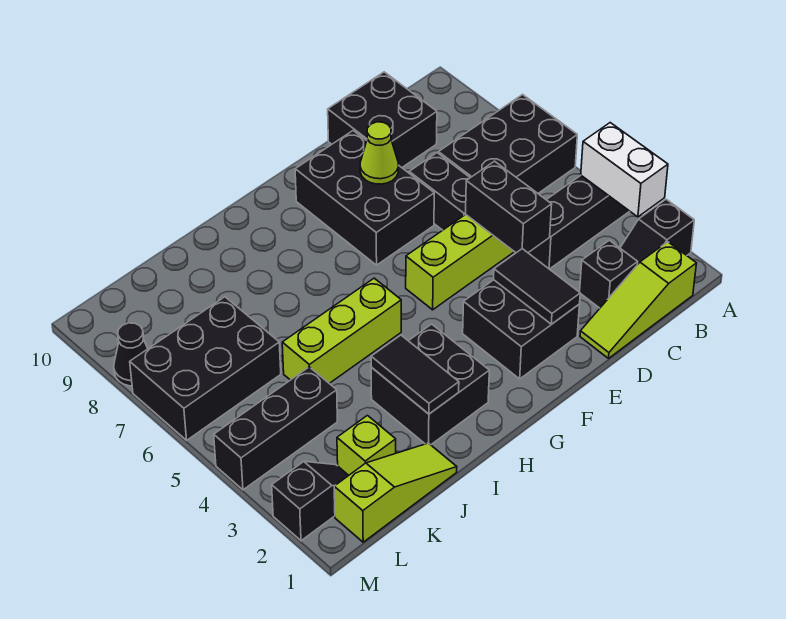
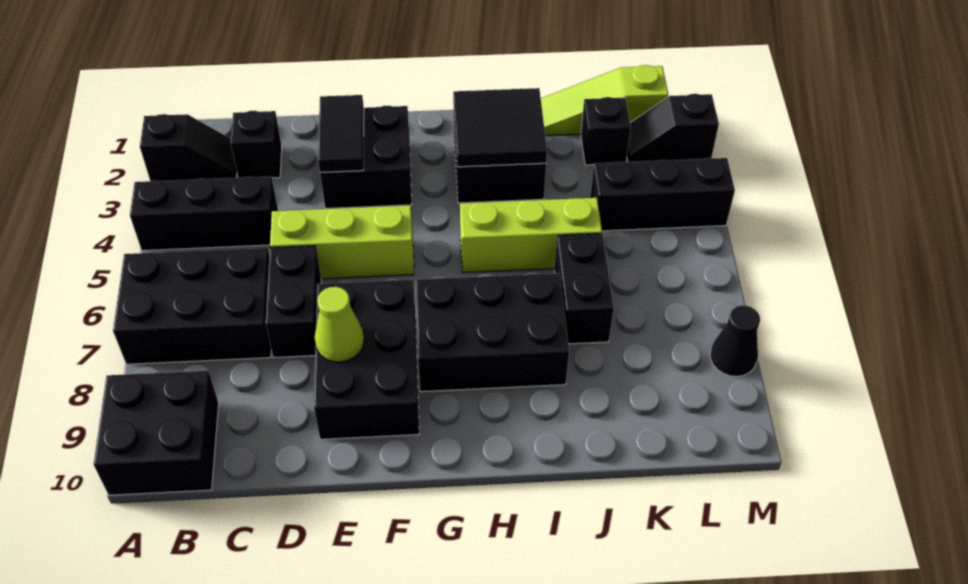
white 1x2 brick [581,123,668,217] -> none
lime 1x3 slope [580,242,696,358] -> none
black 2x2 brick [328,72,437,167] -> black 2x2 brick moved to [94,371,219,495]
black 1x2 brick [465,161,552,253] -> black 1x2 brick moved to [555,233,614,344]
black 1x2 tile [371,335,459,414] -> black 2x2 tile [453,88,547,167]
lime 1x1 brick [337,416,396,475] -> black 1x1 brick [581,97,631,165]
black 2x3 brick [130,297,281,440] -> black 2x3 brick moved to [416,273,569,392]

